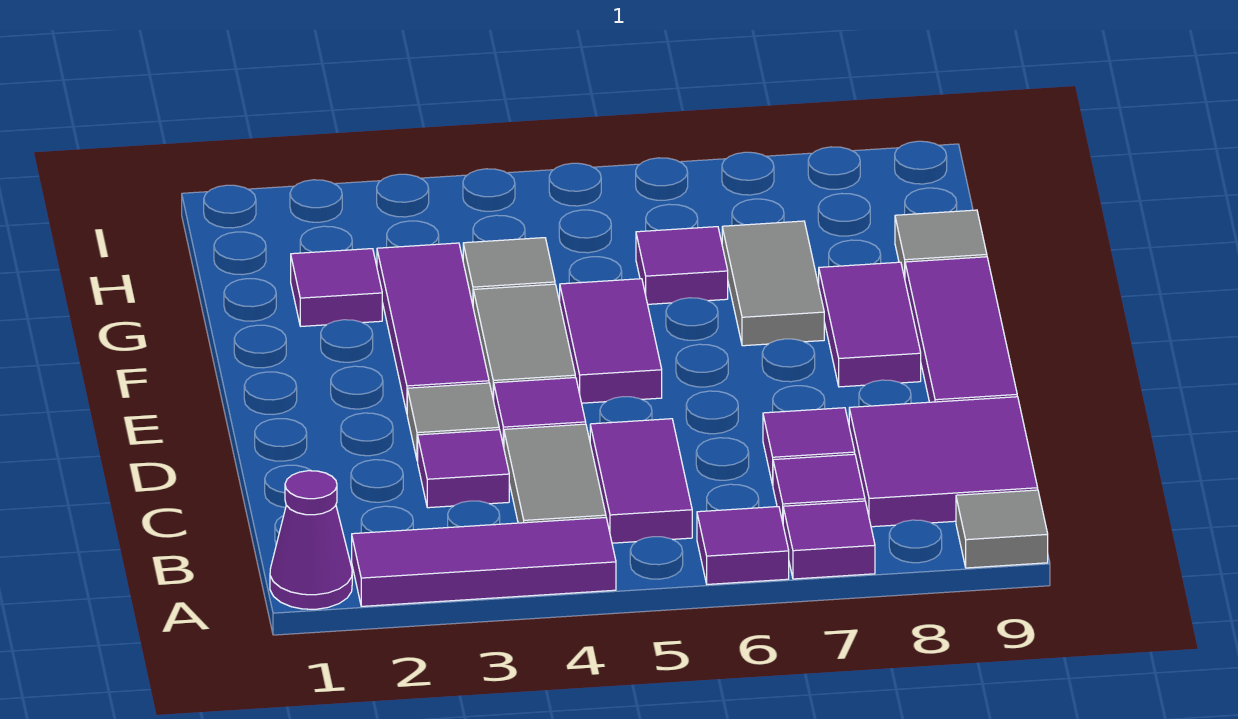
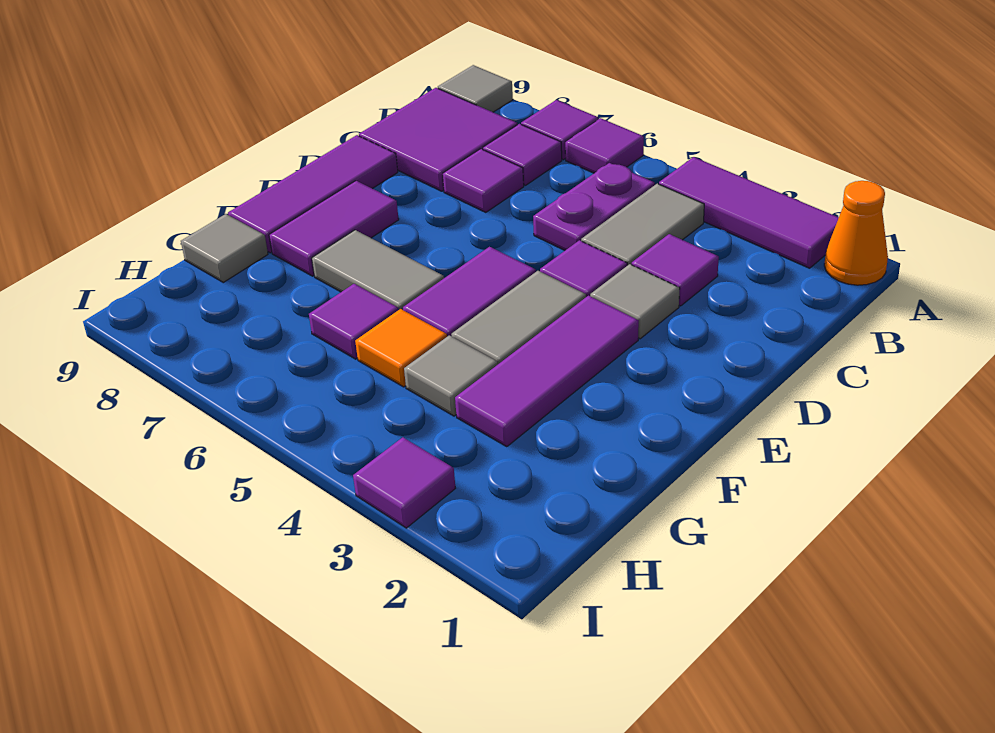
purple 1x1 cone [270,471,352,609] -> orange 1x1 cone [824,181,888,285]
purple 1x2 tile [590,419,692,543] -> purple 1x2 plate [533,163,655,250]
grey 1x2 tile [722,221,824,346] -> grey 1x2 tile turned to [312,230,444,310]
purple 1x1 tile [291,249,382,326] -> purple 1x1 tile moved to [353,437,455,528]
none -> orange 1x1 tile [355,309,447,387]

